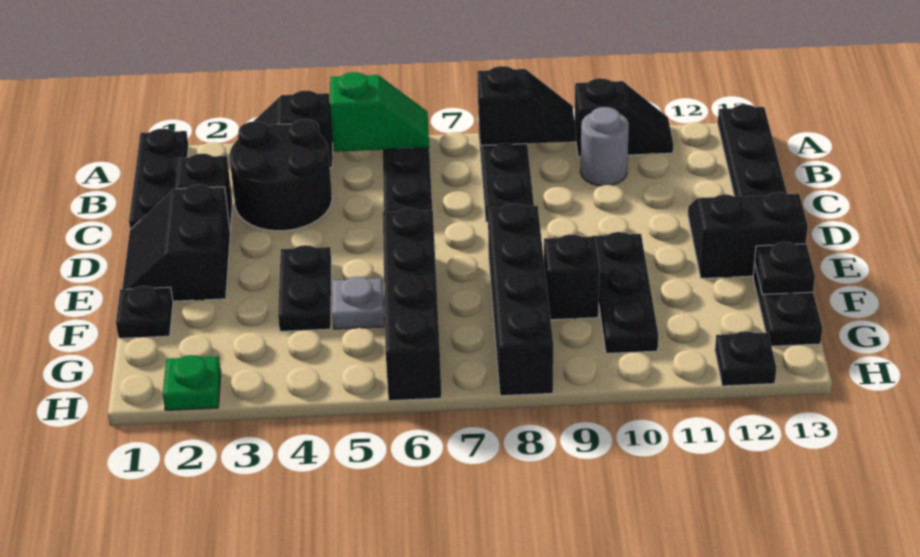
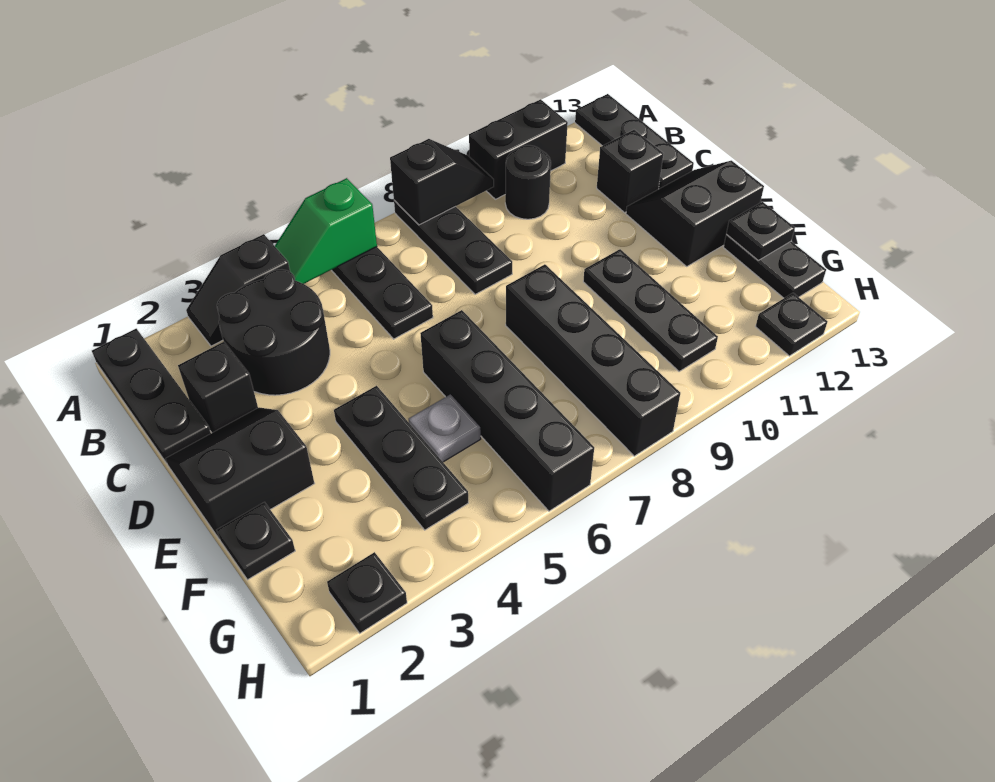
green 1x2 slope [330,72,429,152] -> green 1x2 slope turned to [275,178,377,284]
black 1x2 slope [575,78,673,157] -> black 1x2 brick [469,99,568,199]
grey 1x1 round brick [580,107,629,186] -> black 1x1 round brick [505,145,551,219]
black 2x2 slope [122,185,230,301] -> black 2x2 slope turned to [165,407,315,539]
black 1x2 plate [278,245,331,331] -> black 1x3 plate [334,386,468,530]
black 1x1 brick [544,235,600,320] -> black 1x1 brick moved to [597,130,663,213]
green 1x1 plate [163,355,221,410] -> black 1x1 plate [327,552,407,633]

